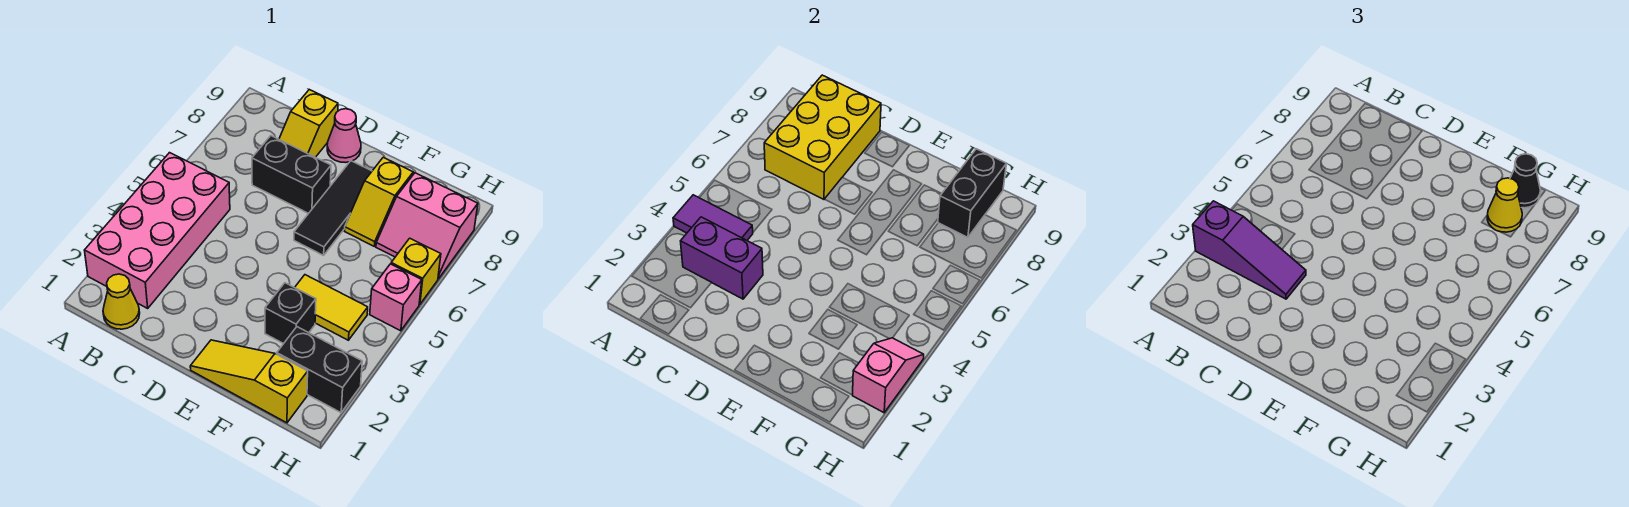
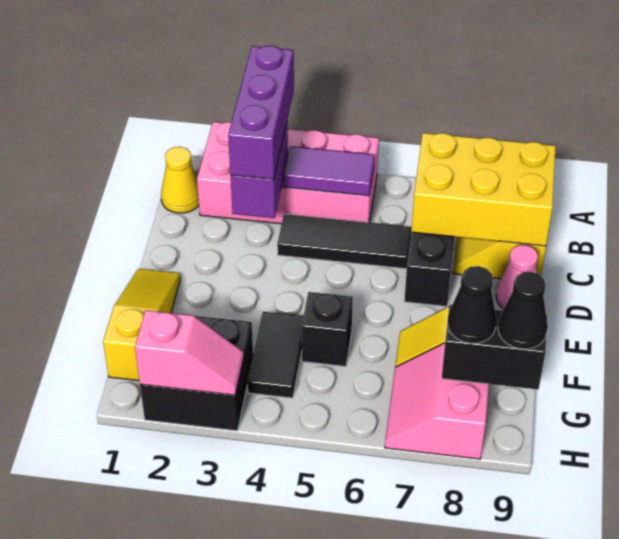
purple 1x3 slope [1193,201,1306,299] -> purple 1x3 brick [228,46,294,179]
purple 1x2 tile [673,195,753,240] -> purple 1x2 tile turned to [284,146,375,196]
black 1x3 tile [294,161,372,255] -> black 1x3 tile moved to [277,214,412,269]
black 1x1 brick [265,283,316,344] -> black 1x1 brick moved to [302,292,353,366]
yellow 1x2 tile [295,275,368,340] -> black 1x2 tile [248,312,304,398]
black 1x2 brick [277,327,362,413] -> black 2x2 brick [140,316,253,431]
yellow 1x1 cone [1487,178,1522,232] -> black 1x1 cone [448,266,496,343]
pink 1x1 brick [370,264,422,331] -> none
yellow 1x1 brick [391,238,441,304] -> none

